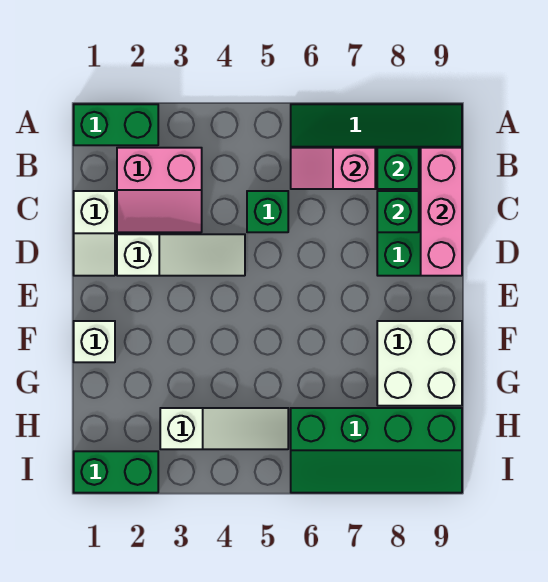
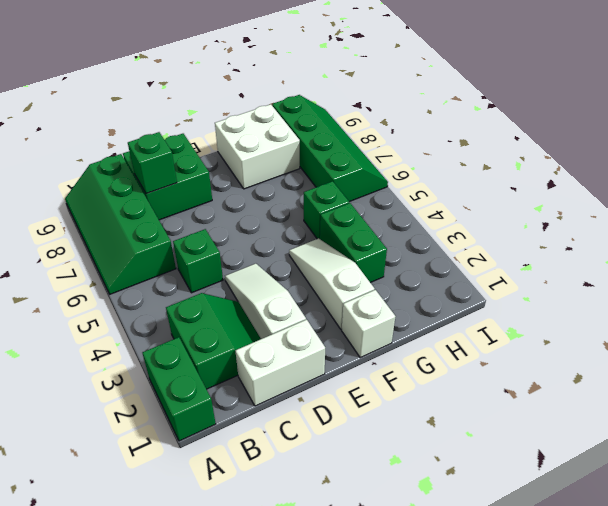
pink 2x2 slope [117,148,202,232] -> green 2x2 slope [166,293,261,389]
pink 1x2 slope [291,148,375,189] -> none
green 1x1 brick [377,148,419,189] -> green 1x1 brick moved to [304,181,349,239]
pink 1x3 brick [421,148,462,276] -> none
white 1x2 slope [74,191,115,276] -> white 1x2 brick [235,320,325,406]
white 1x3 slope [160,408,288,449] -> white 1x3 slope moved to [289,238,374,329]
green 1x2 brick [74,451,158,493] -> green 1x2 brick moved to [320,203,387,283]

